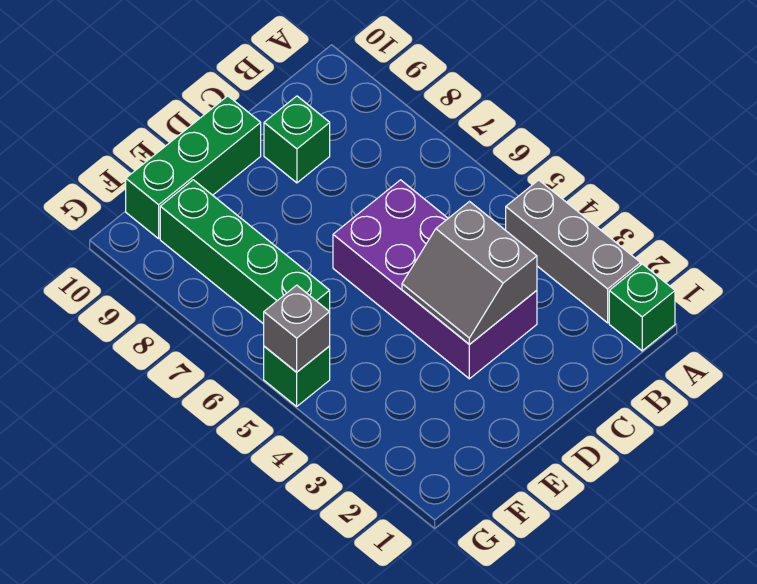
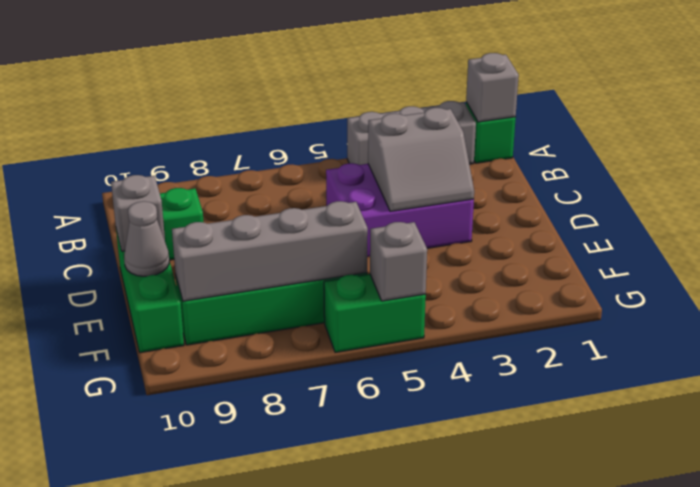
none -> grey 1x1 brick [466,53,519,122]
purple 2x4 brick [333,180,537,379] -> purple 2x3 brick [326,163,474,257]
none -> grey 1x1 brick [111,175,165,251]
none -> grey 1x1 cone [124,201,169,276]
none -> grey 1x4 brick [172,201,368,301]
green 1x1 brick [264,346,330,406] -> green 1x2 brick [324,274,426,353]

